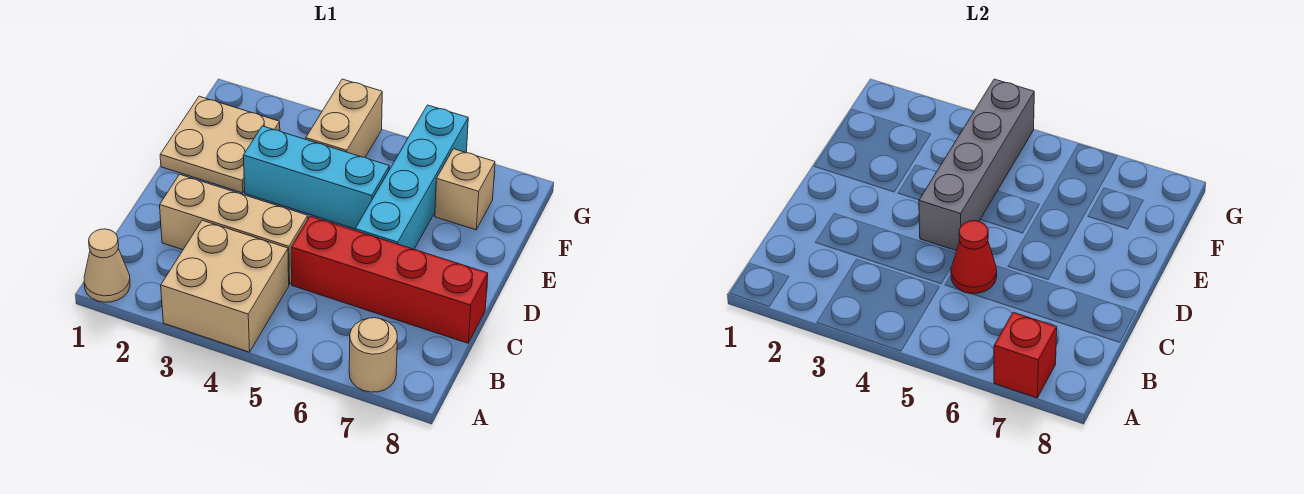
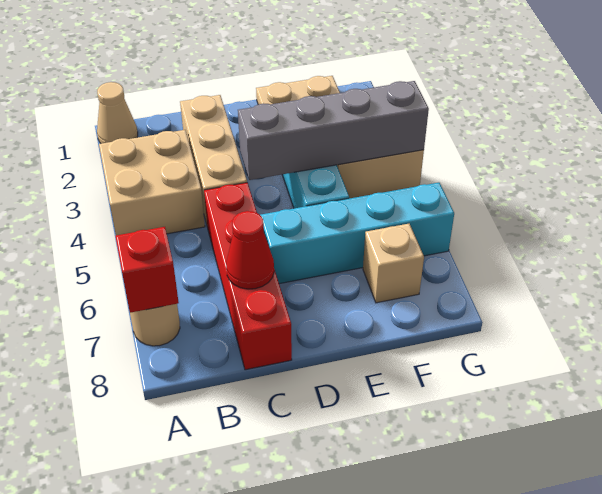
red 1x1 cone [951,221,997,293] -> red 1x1 cone moved to [226,211,274,289]

